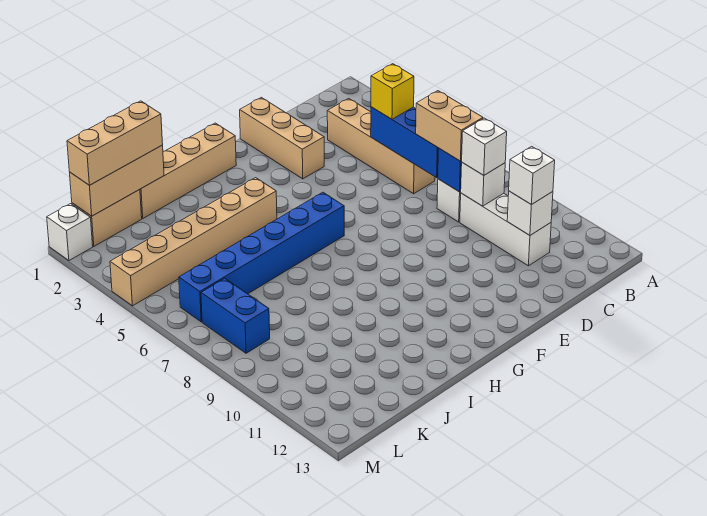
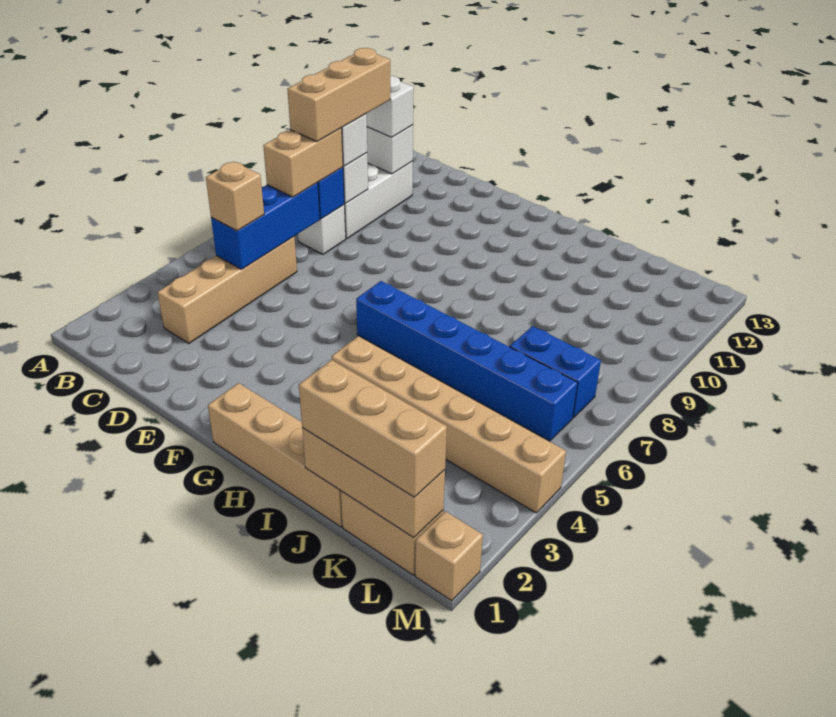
yellow 1x1 brick [371,64,414,119] -> tan 1x1 brick [206,162,264,231]
tan 1x3 brick [240,97,324,179] -> tan 1x3 brick moved to [287,48,390,142]
blue 1x2 brick [201,278,270,353] -> blue 1x2 brick turned to [510,326,601,418]
white 1x1 brick [47,204,93,261] -> tan 1x1 brick [415,511,483,601]

